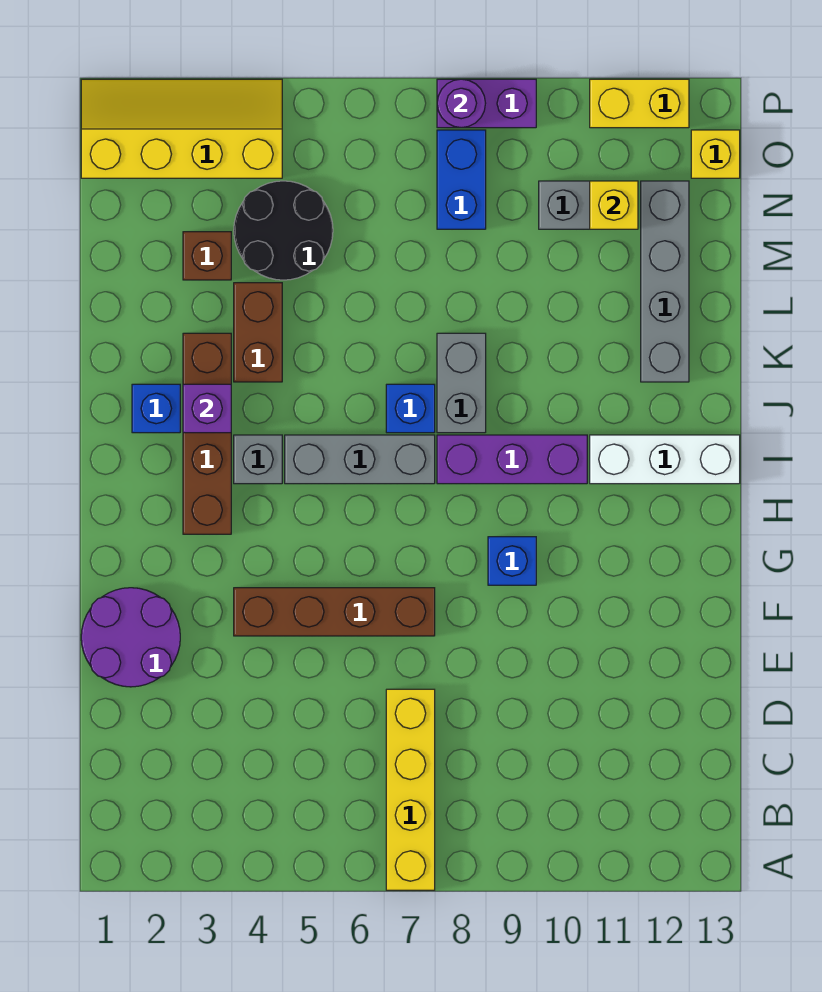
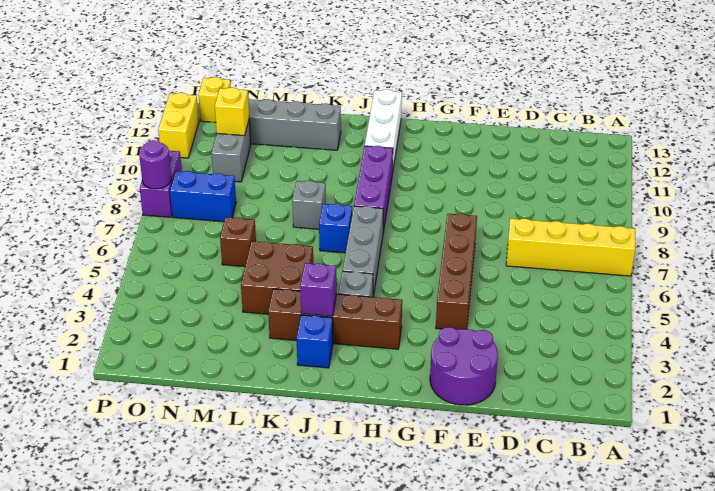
blue 1x1 brick [488,537,536,585] -> none
grey 1x2 brick [437,333,486,433] -> grey 1x1 brick [292,181,326,229]
brown 1x2 brick [234,283,282,382] -> brown 2x2 brick [241,241,313,314]
brown 1x1 brick [183,232,231,280] -> brown 1x1 brick moved to [220,217,256,267]
black 2x2 round brick [234,181,333,280] -> none
yellow 2x4 slope [81,79,282,178] -> none

